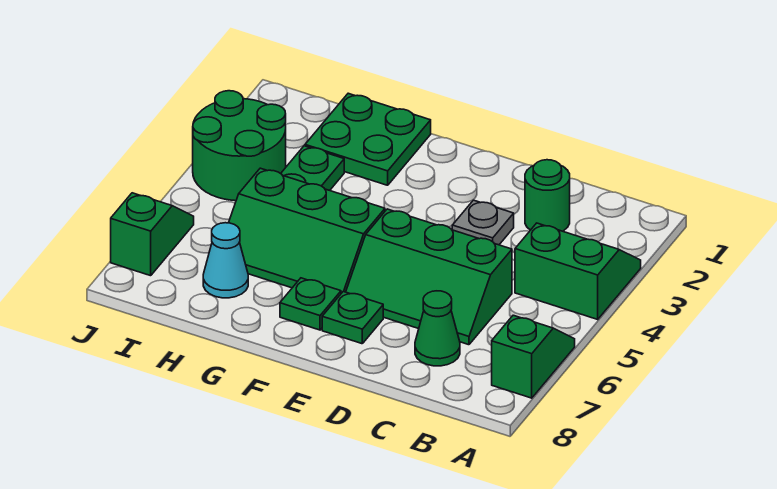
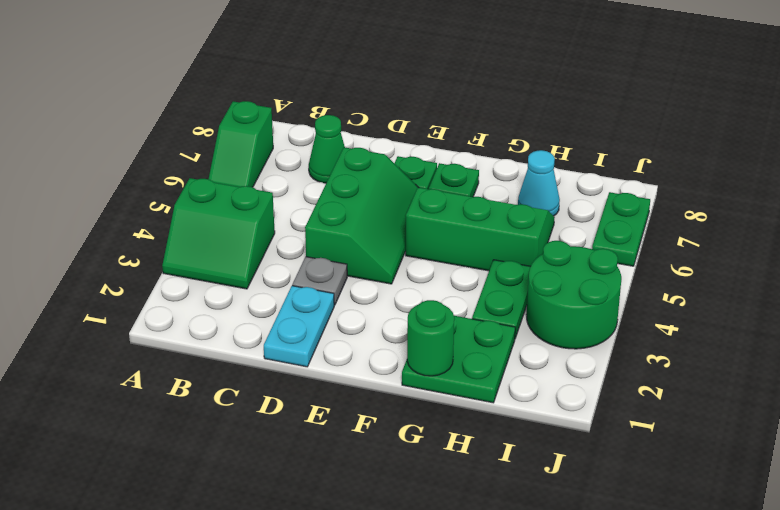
green 1x1 round brick [525,160,570,231] -> green 1x1 round brick moved to [407,300,454,376]
green 2x3 slope [346,209,512,345] -> green 2x3 slope turned to [305,147,419,284]
none -> cyan 1x2 plate [264,286,334,367]
green 1x2 slope [111,193,194,276] -> green 1x2 plate [592,192,650,266]

